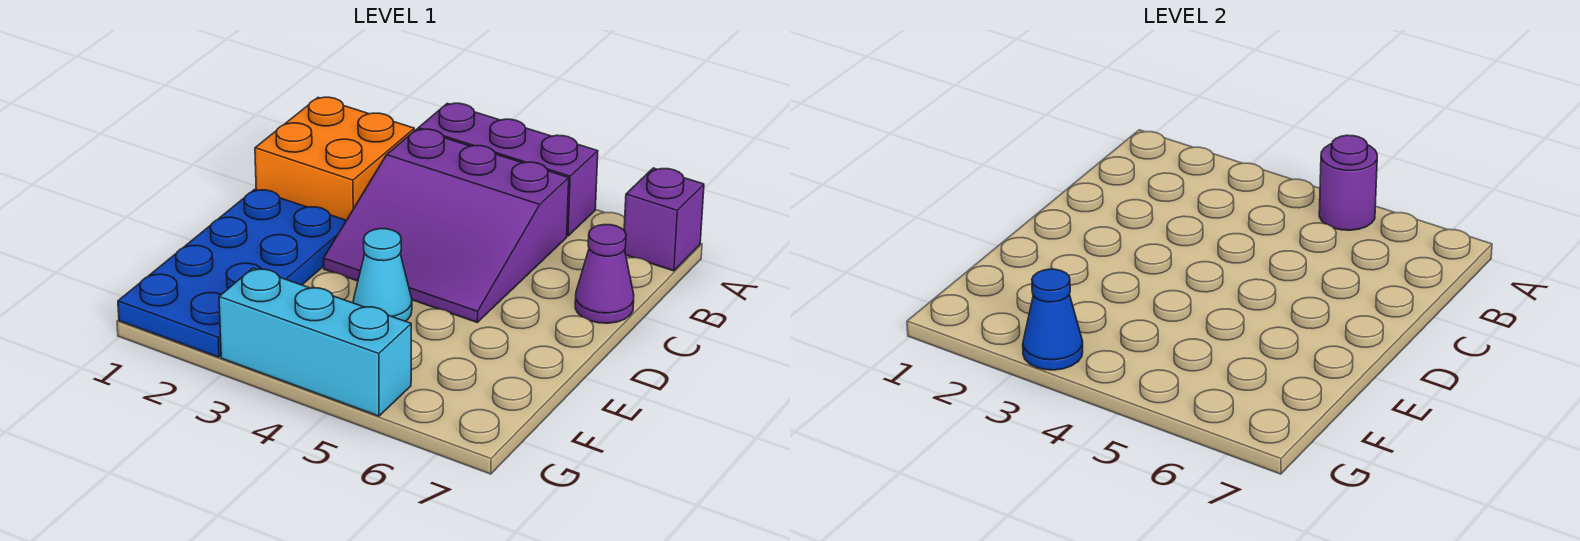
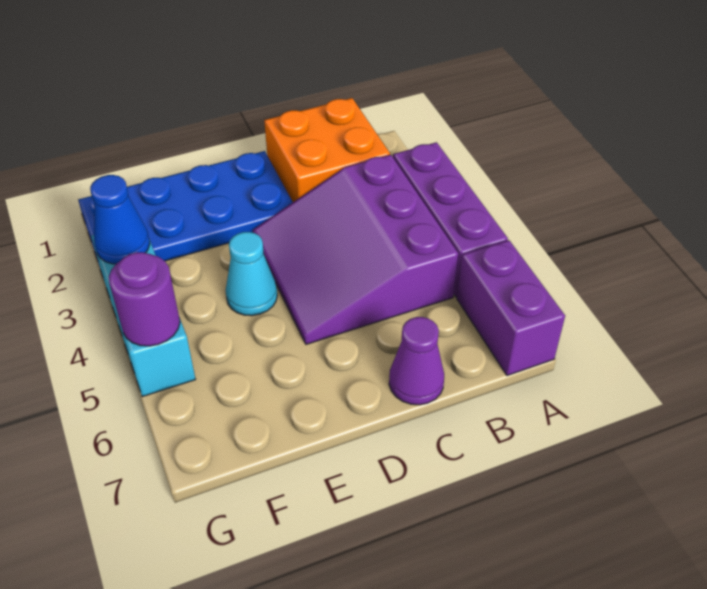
purple 1x1 round brick [1319,135,1377,230] -> purple 1x1 round brick moved to [109,252,180,346]
purple 1x1 brick [624,168,704,271] -> purple 1x2 brick [457,240,565,376]

